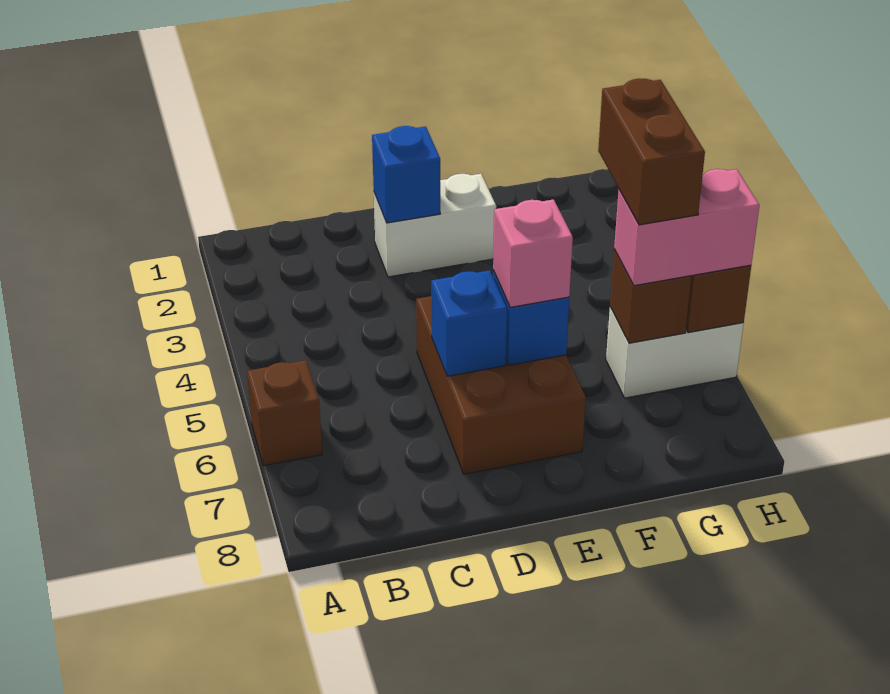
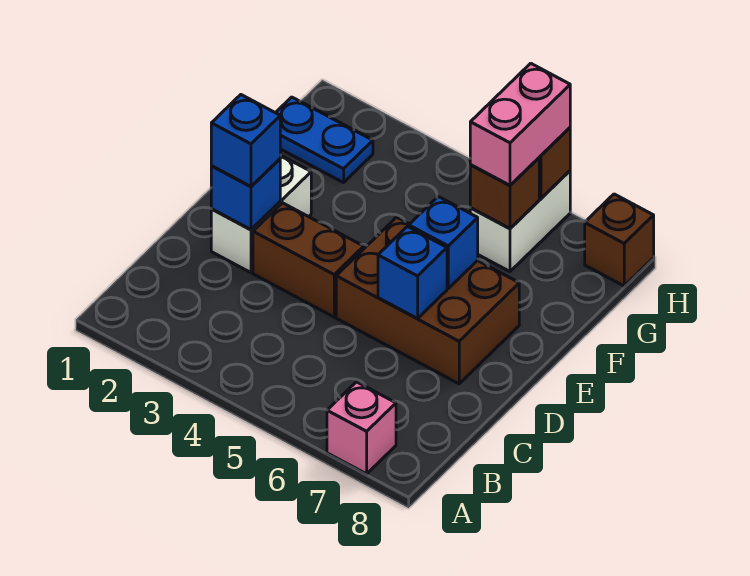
brown 1x1 brick [247,360,322,466] -> brown 1x1 brick moved to [585,194,654,286]
none -> blue 1x1 brick [211,95,280,186]
pink 1x1 brick [493,199,573,307] -> pink 1x1 brick moved to [327,382,396,474]
none -> blue 1x2 plate [276,97,373,183]
brown 1x2 brick [598,78,705,225] -> brown 1x2 brick moved to [253,203,364,317]

